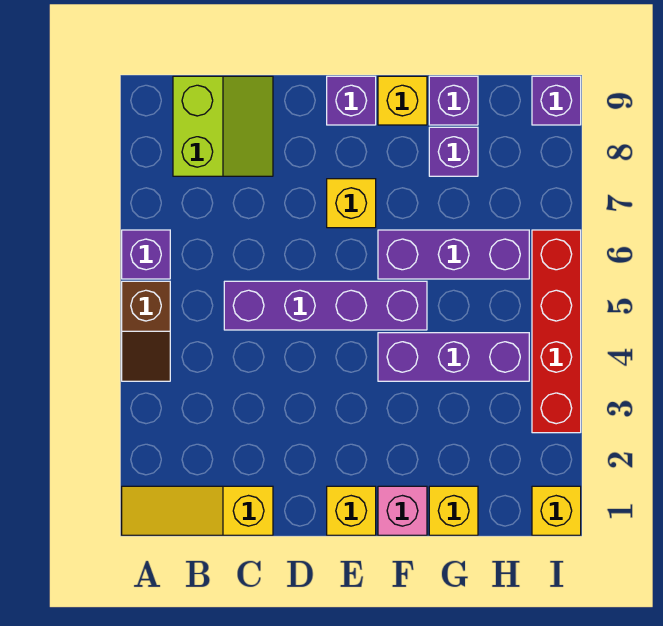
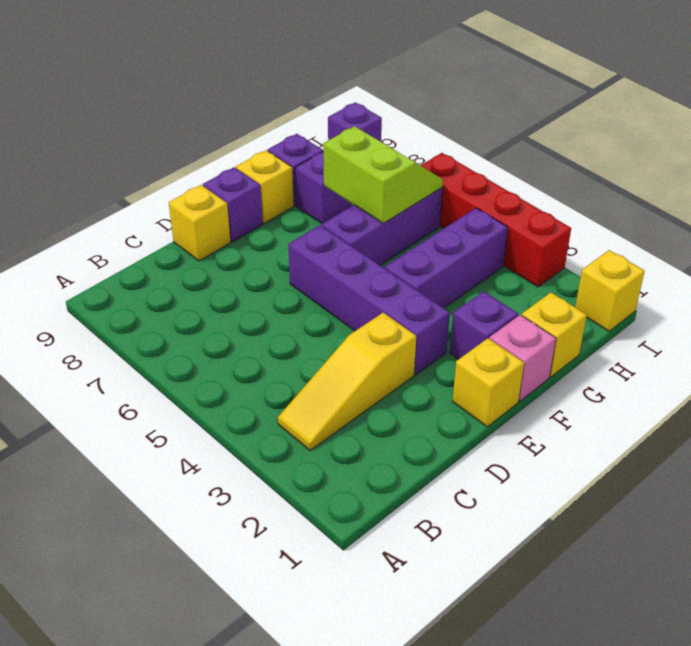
yellow 1x3 slope [122,486,273,535] -> yellow 1x3 slope moved to [278,313,416,450]
brown 1x2 slope [122,281,170,381] -> none
purple 1x1 brick [122,230,170,279] -> purple 1x1 brick moved to [450,291,518,359]
lime 2x2 slope [173,76,273,176] -> lime 2x2 slope moved to [323,126,443,223]
purple 1x4 brick [224,281,427,330] -> purple 1x4 brick turned to [288,225,450,375]
yellow 1x1 brick [327,179,376,228] -> yellow 1x1 brick moved to [169,185,231,261]

